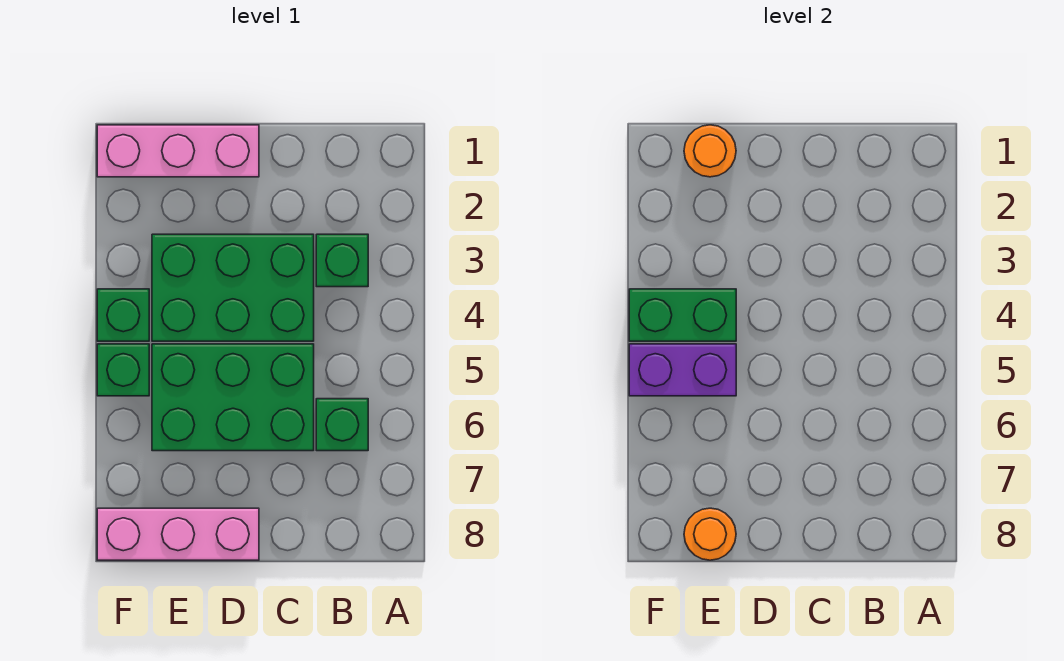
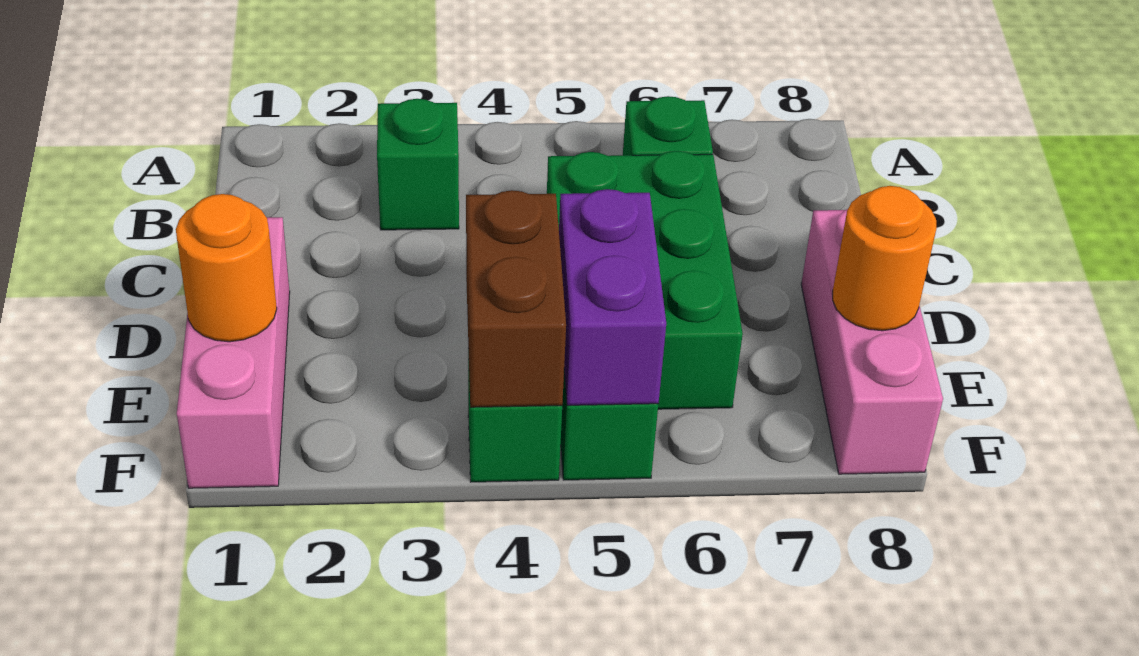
green 2x3 brick [152,234,314,341] -> none
green 1x2 brick [629,289,736,341] -> brown 1x2 brick [466,190,566,407]

